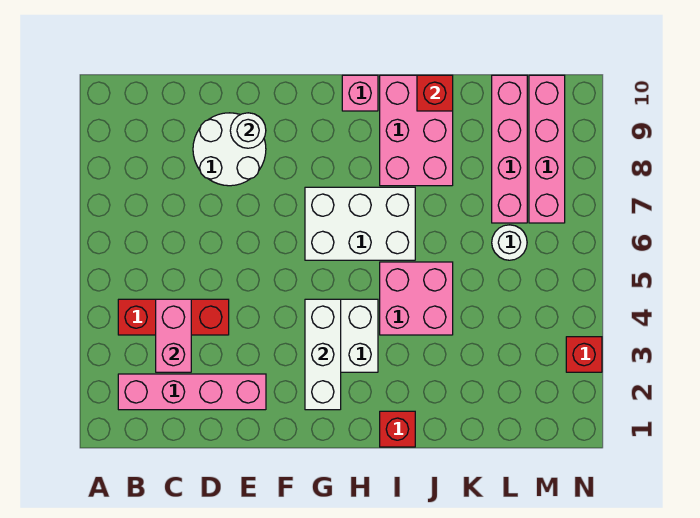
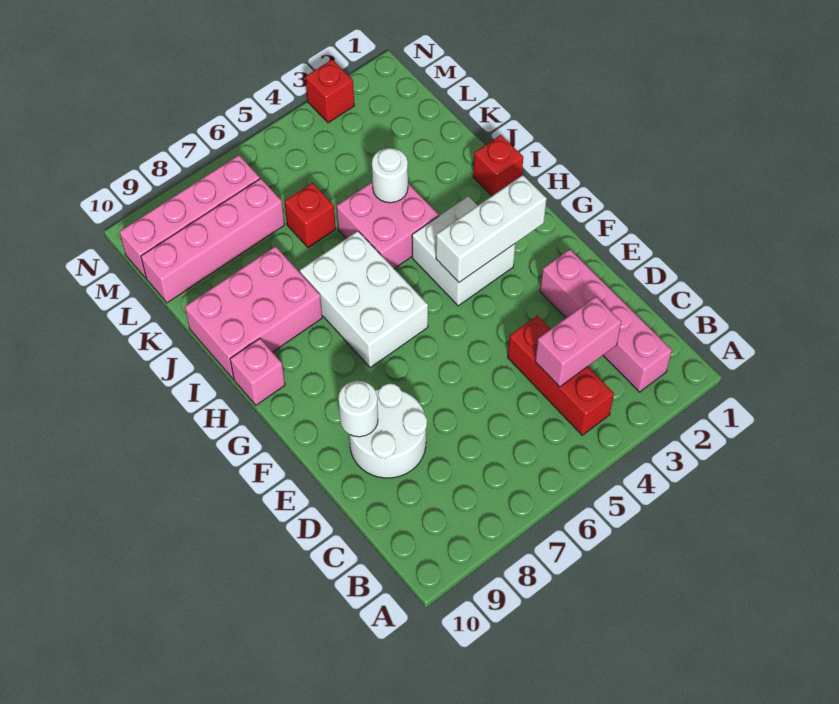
red 1x1 brick [417,75,453,111] -> red 1x1 brick moved to [284,183,336,248]
white 1x1 round brick [492,225,527,260] -> white 1x1 round brick moved to [372,148,408,203]

